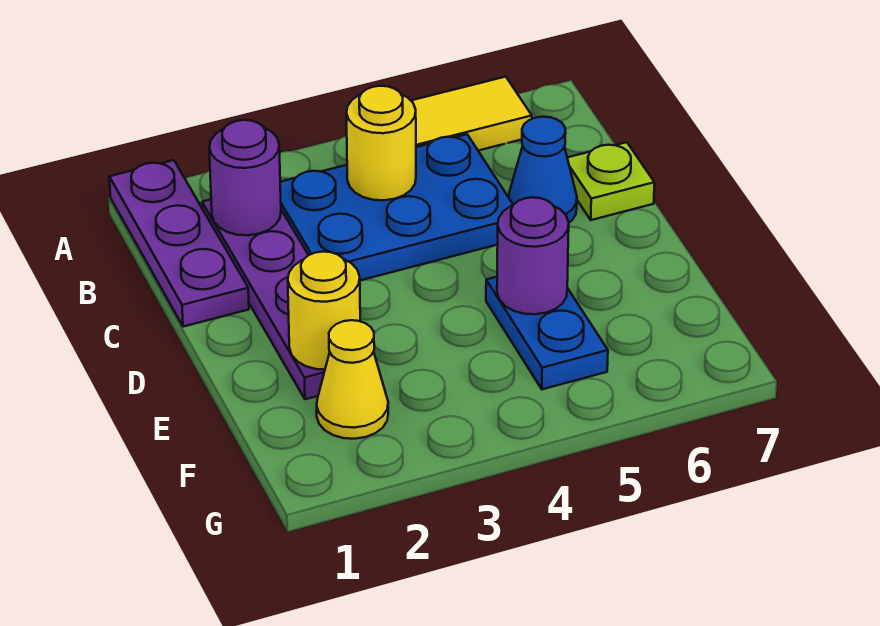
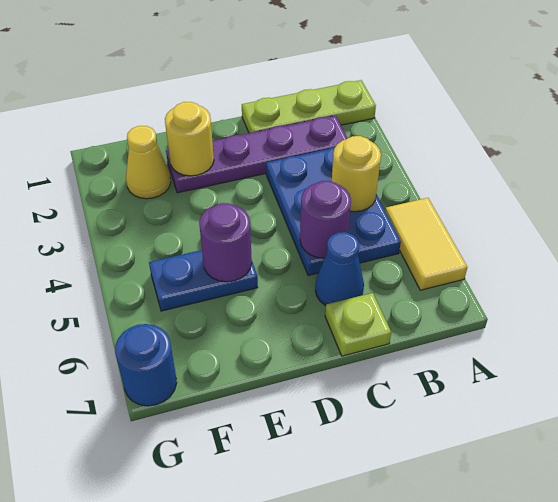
purple 1x3 plate [109,160,249,327] -> lime 1x3 plate [242,80,376,133]
purple 1x1 round brick [209,120,281,235] -> purple 1x1 round brick moved to [300,181,351,258]
none -> blue 1x1 round brick [115,324,177,406]

